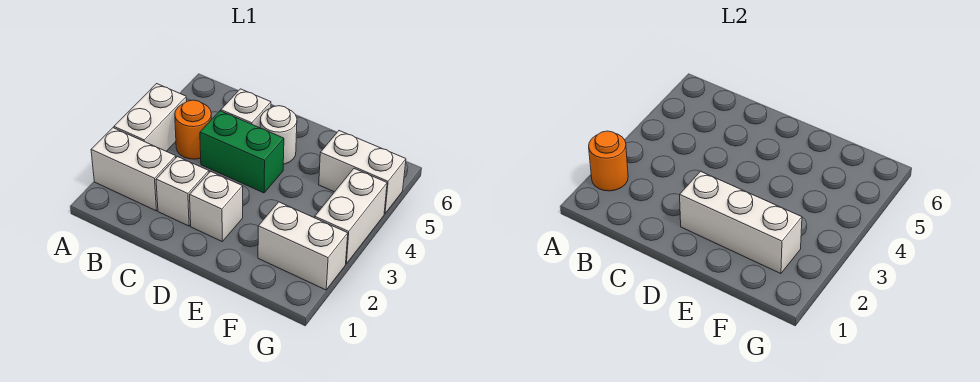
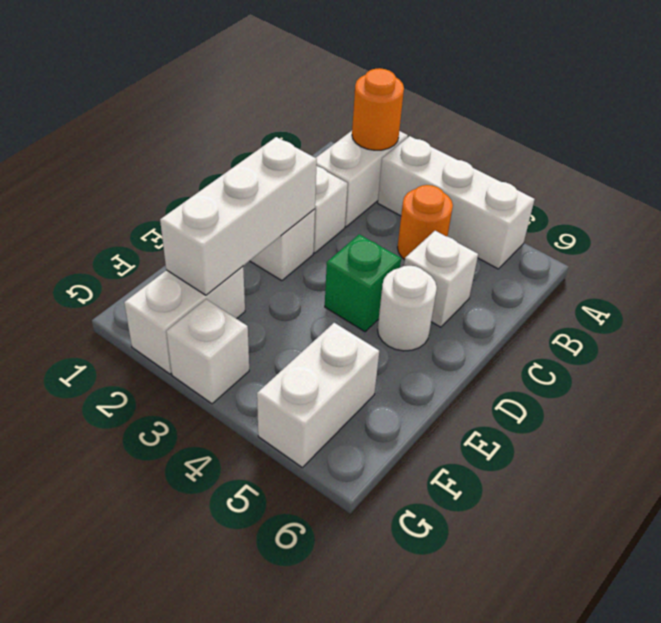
white 1x2 brick [114,84,187,151] -> white 1x3 brick [378,136,535,269]
green 1x2 brick [200,111,284,193] -> green 1x1 brick [325,234,401,332]
white 1x2 brick [315,169,387,264] -> white 1x1 brick [166,299,249,404]

